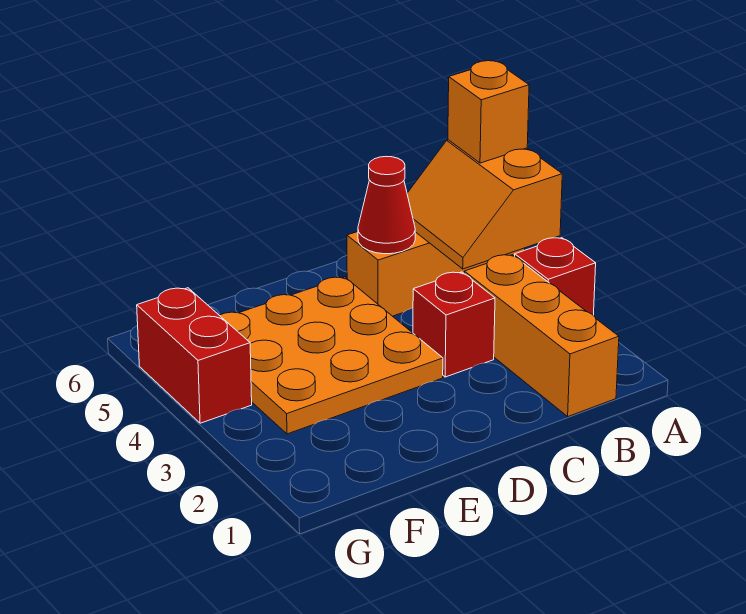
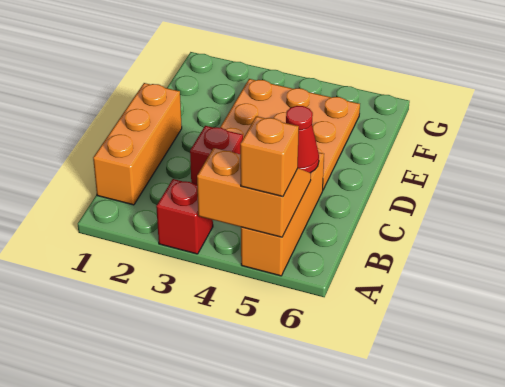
orange 1x3 brick [464,255,619,416] -> orange 1x3 brick turned to [93,83,182,205]
red 1x2 brick [137,288,252,423] -> none

